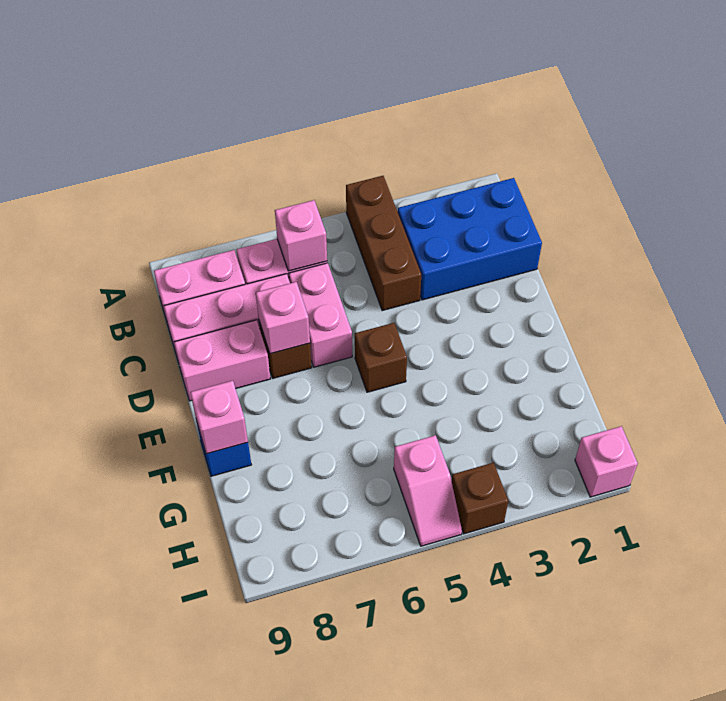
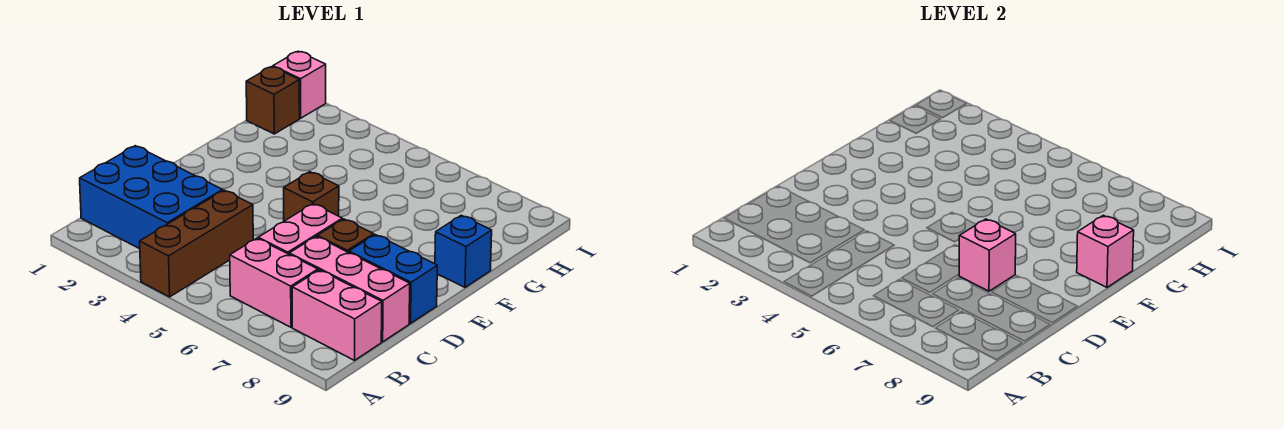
pink 1x1 brick [275,200,327,271] -> none
pink 1x2 brick [174,320,270,401] -> blue 1x2 brick [349,235,437,324]
pink 1x2 slope [394,435,462,546] -> none
brown 1x1 brick [452,463,508,534] -> brown 1x1 brick moved to [246,67,300,134]

